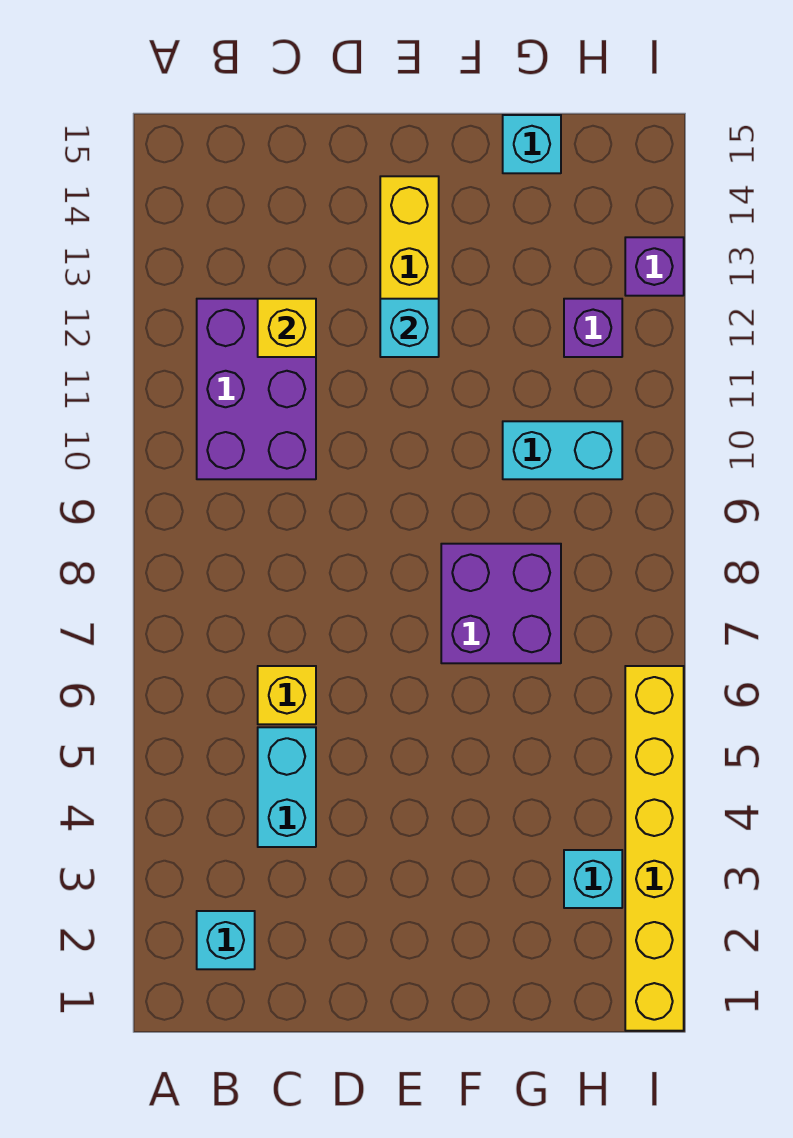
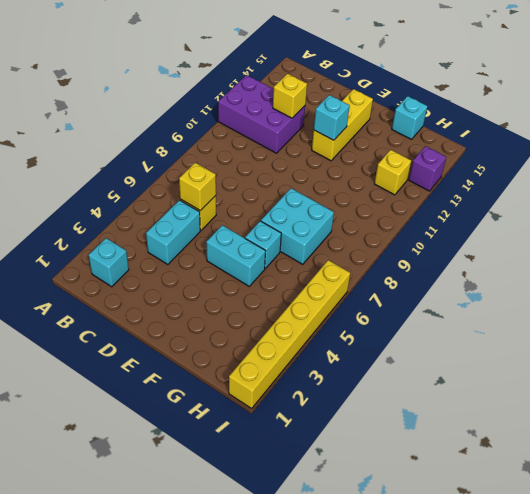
purple 2x3 brick [197,299,316,479] -> purple 2x3 brick turned to [218,75,305,153]
none -> yellow 1x1 brick [179,163,216,211]
purple 2x2 brick [441,544,561,663] -> cyan 2x2 brick [261,188,334,264]
cyan 1x2 brick [503,421,622,479] -> cyan 1x2 brick moved to [206,225,265,286]
cyan 1x1 brick [564,850,622,908] -> cyan 1x1 brick moved to [245,221,281,269]
purple 1x1 brick [564,299,622,357] -> yellow 1x1 brick [374,150,411,195]

